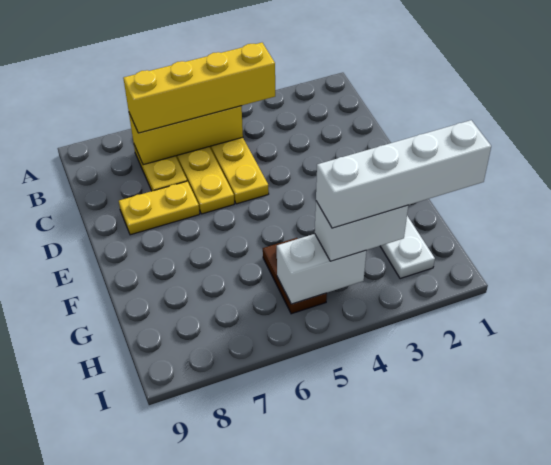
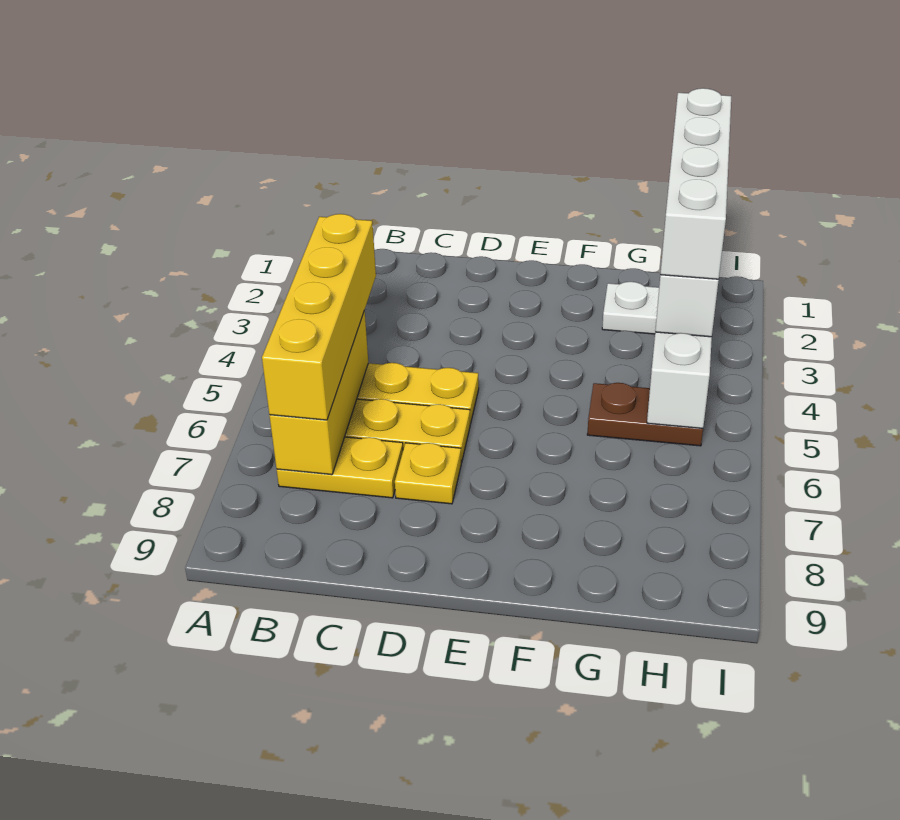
yellow 1x2 plate [119,181,200,235] -> yellow 1x1 plate [395,443,461,504]

